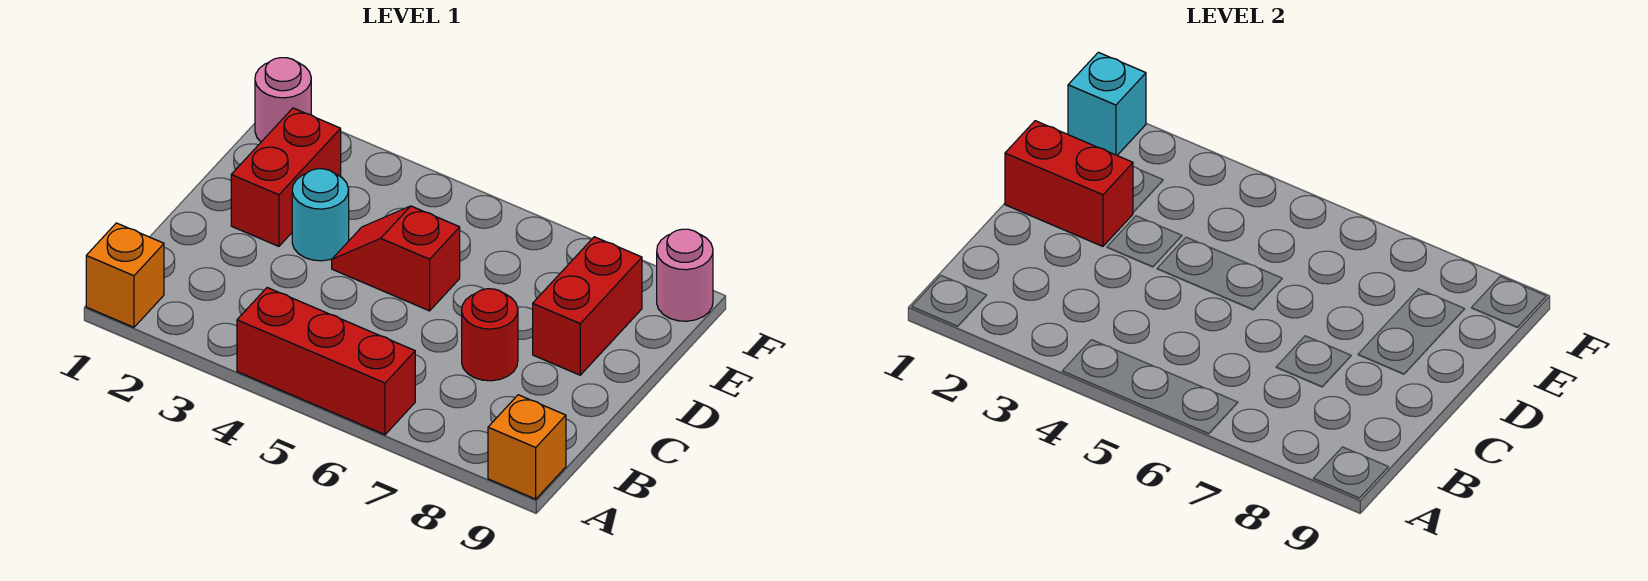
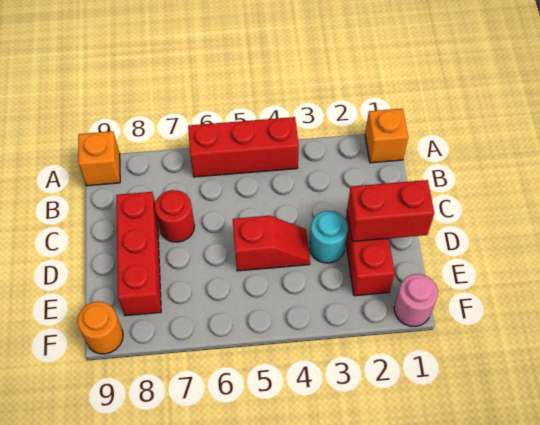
red 1x2 brick [533,237,642,375] -> red 1x3 brick [116,192,161,316]
cyan 1x1 brick [1068,52,1146,155] -> none
pink 1x1 round brick [657,229,713,321] -> orange 1x1 round brick [78,301,123,354]

